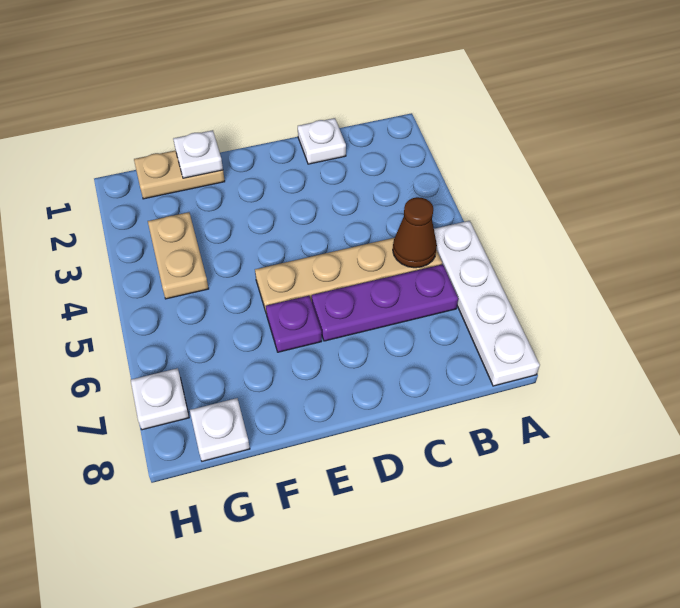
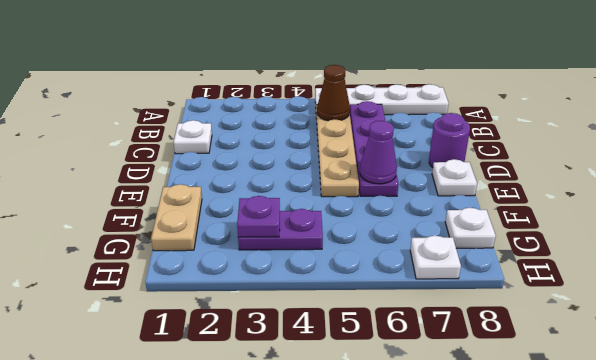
none -> purple 1x1 round brick [429,113,470,167]
none -> purple 1x1 cone [360,121,397,184]
white 1x1 plate [173,130,223,178] -> white 1x1 plate moved to [432,159,477,196]
tan 1x2 plate [148,212,209,299] -> purple 1x2 plate [238,209,323,250]
none -> purple 1x1 plate [237,196,280,237]

